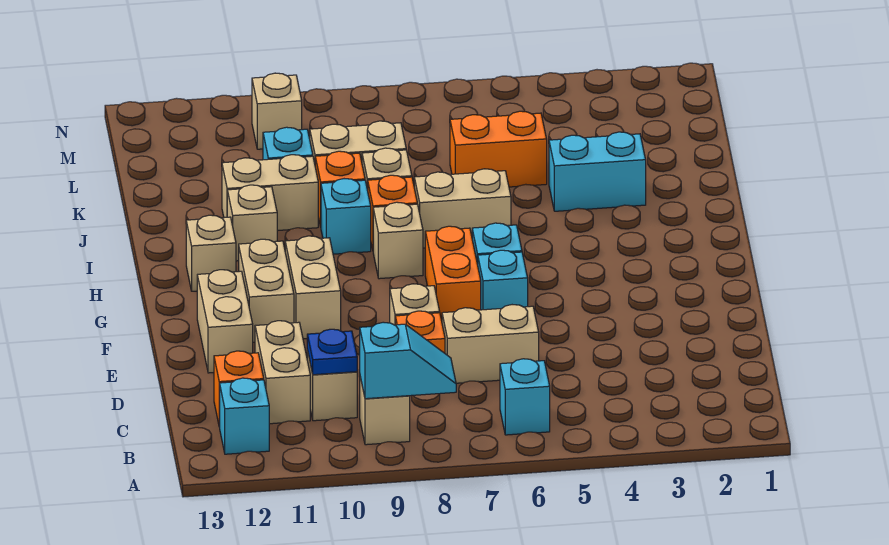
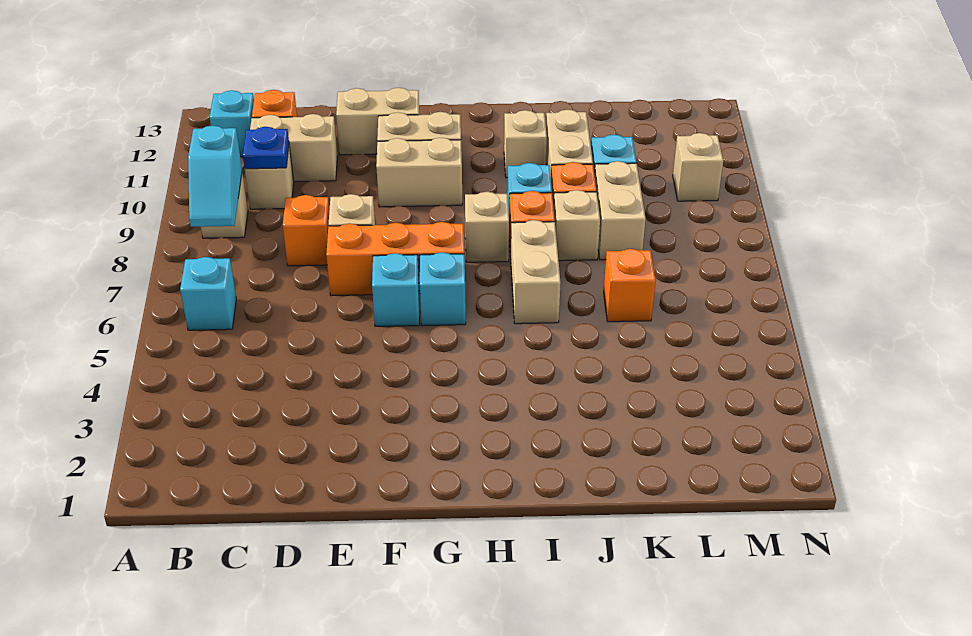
tan 1x2 brick [442,305,539,383] -> none
orange 1x2 brick [425,226,481,321] -> orange 1x3 brick [326,222,464,296]
tan 1x1 brick [186,215,236,291] -> none
cyan 1x2 brick [549,132,646,211] -> none
orange 1x2 brick [450,111,547,187] -> orange 1x1 brick [604,249,656,322]

